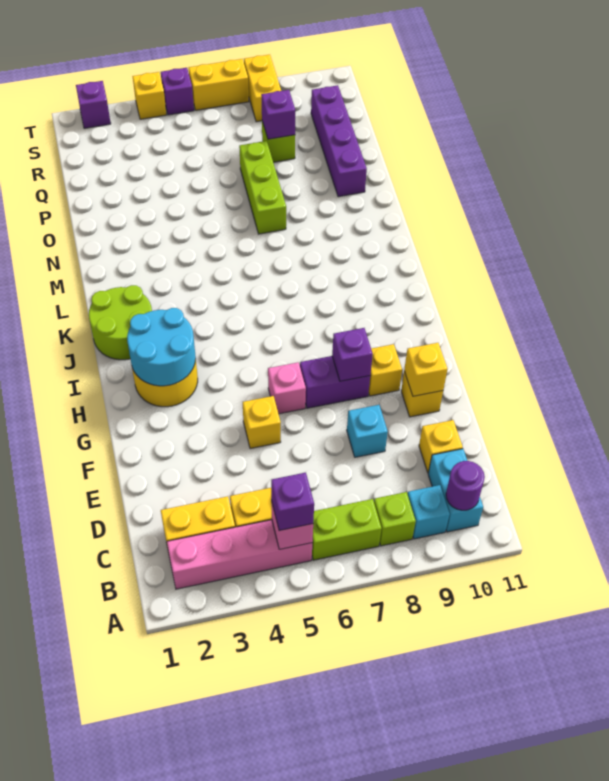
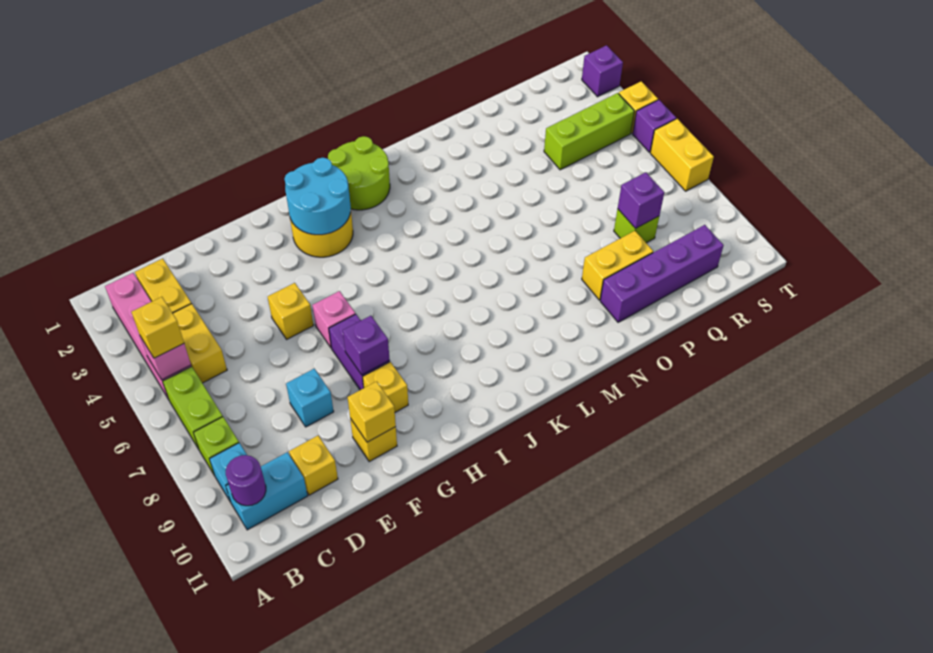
purple 1x1 brick [271,473,314,531] -> yellow 1x1 brick [132,297,184,358]
lime 1x3 brick [239,141,286,234] -> lime 1x3 brick moved to [544,93,634,170]
yellow 1x2 brick [244,55,281,122] -> yellow 1x2 brick moved to [582,231,653,300]

